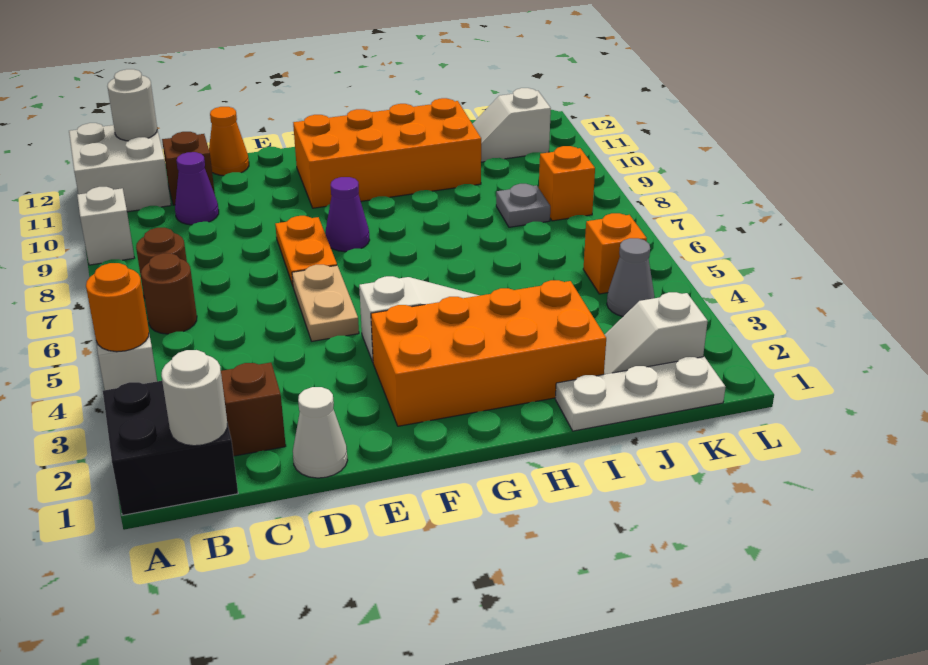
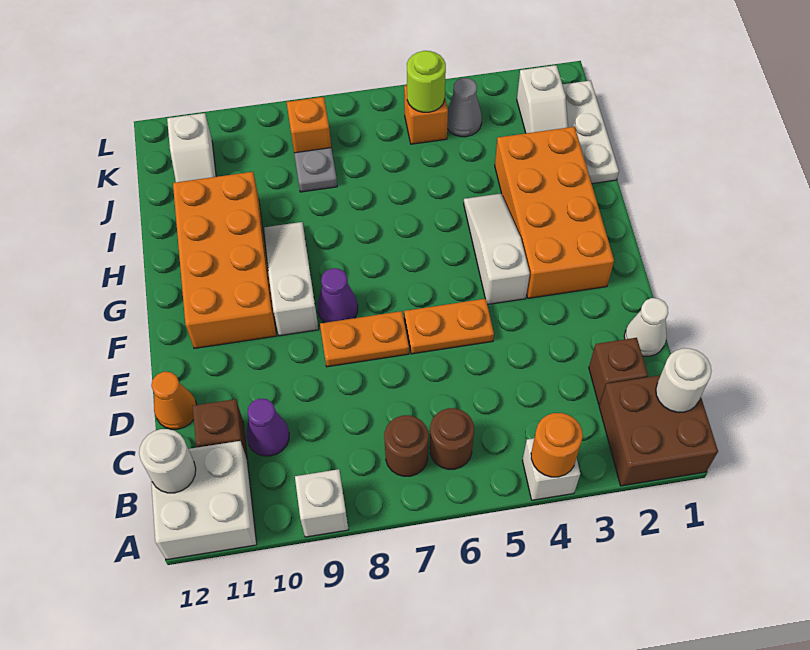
black 2x2 brick [103,381,238,515] -> brown 2x2 brick [599,375,718,486]
tan 1x2 plate [292,265,359,341] -> orange 1x2 plate [404,299,494,354]
none -> white 1x3 slope [264,222,319,336]
none -> lime 1x1 round brick [407,51,446,112]

